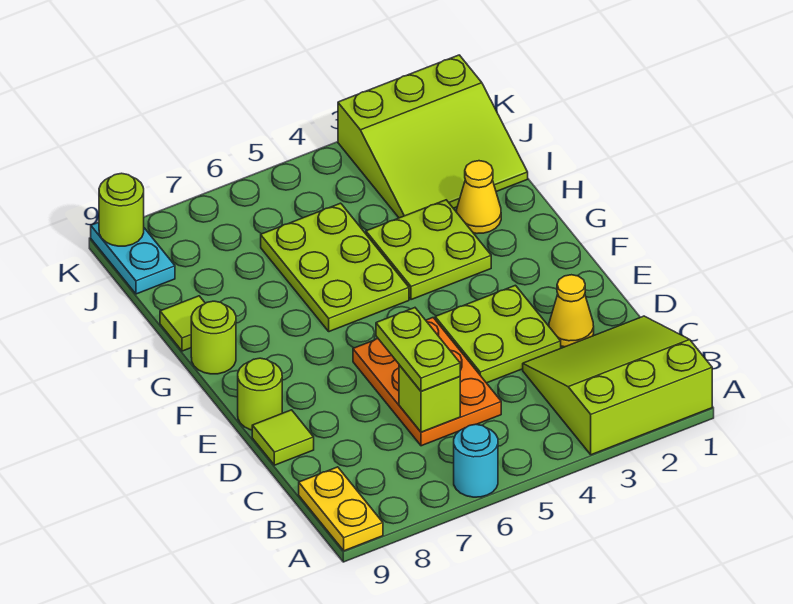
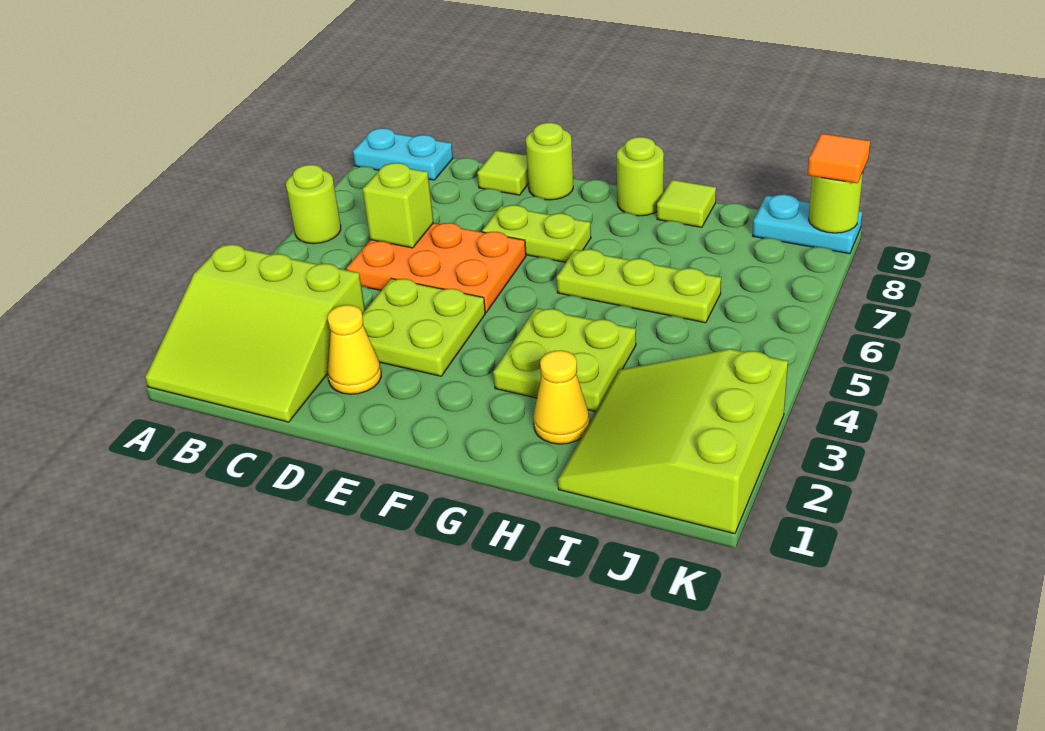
lime 3x3 slope [523,316,712,455] -> lime 3x3 slope turned to [145,245,365,422]
cyan 1x1 round brick [454,424,498,497] -> lime 1x1 round brick [286,165,341,244]
yellow 1x2 plate [299,467,383,551] -> cyan 1x2 plate [353,128,453,180]
lime 1x2 plate [376,308,460,391] -> lime 1x2 plate moved to [482,205,591,262]
lime 2x3 plate [261,203,409,332] -> lime 1x3 plate [557,249,721,323]
none -> orange 1x1 tile [808,133,870,183]

